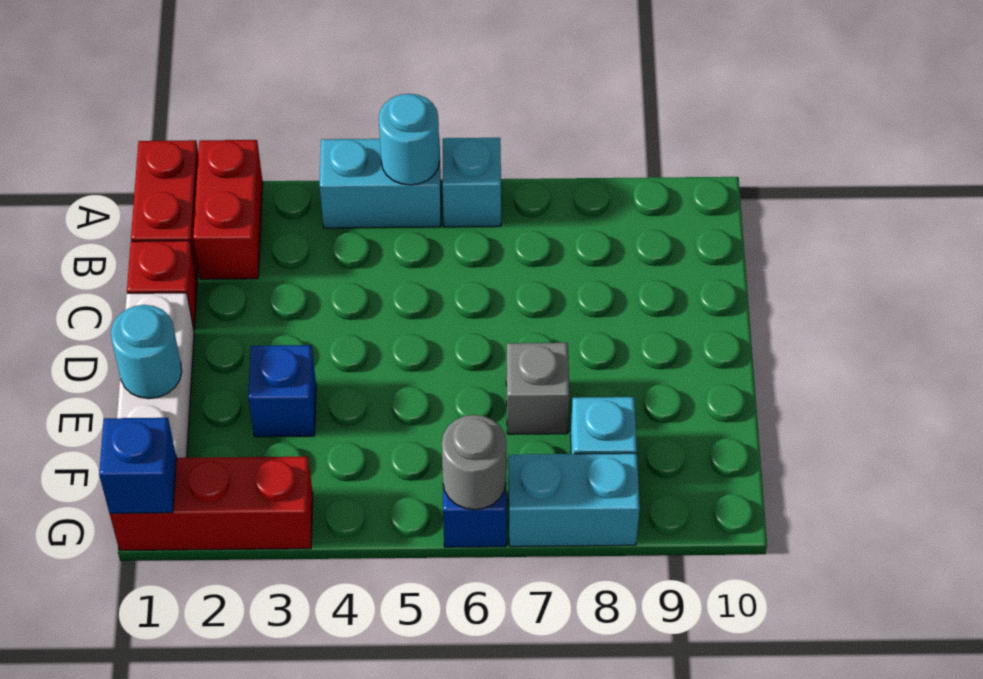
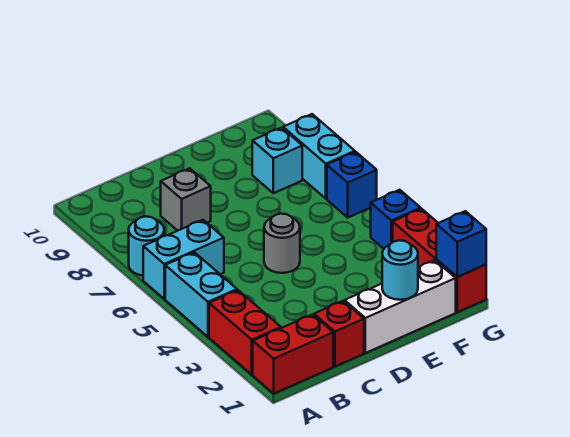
red 1x2 brick [193,140,263,279] -> red 1x2 brick turned to [209,290,281,375]
cyan 1x1 round brick [379,94,440,185] -> cyan 1x1 round brick moved to [129,216,164,275]
cyan 1x1 brick [443,138,501,227] -> cyan 1x2 brick [143,220,224,299]
blue 1x1 brick [248,345,316,437] -> blue 1x1 brick moved to [371,190,421,249]
grey 1x1 brick [506,343,569,434] -> grey 1x1 brick moved to [161,168,211,231]
grey 1x1 round brick [442,415,506,510] -> grey 1x1 round brick moved to [264,214,300,273]

